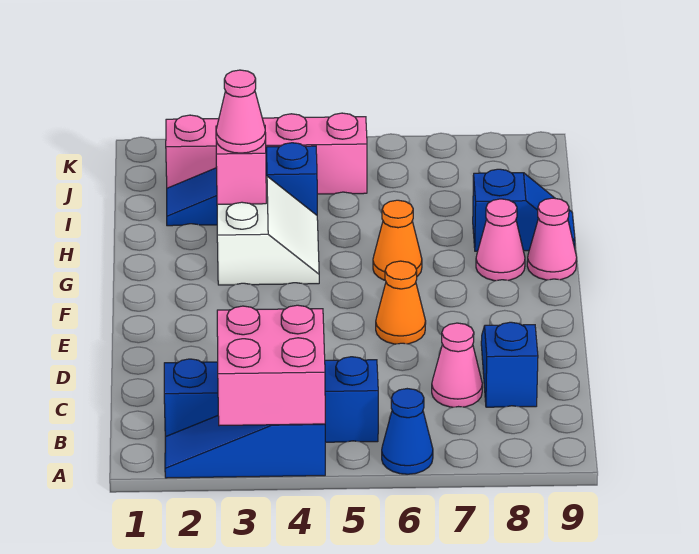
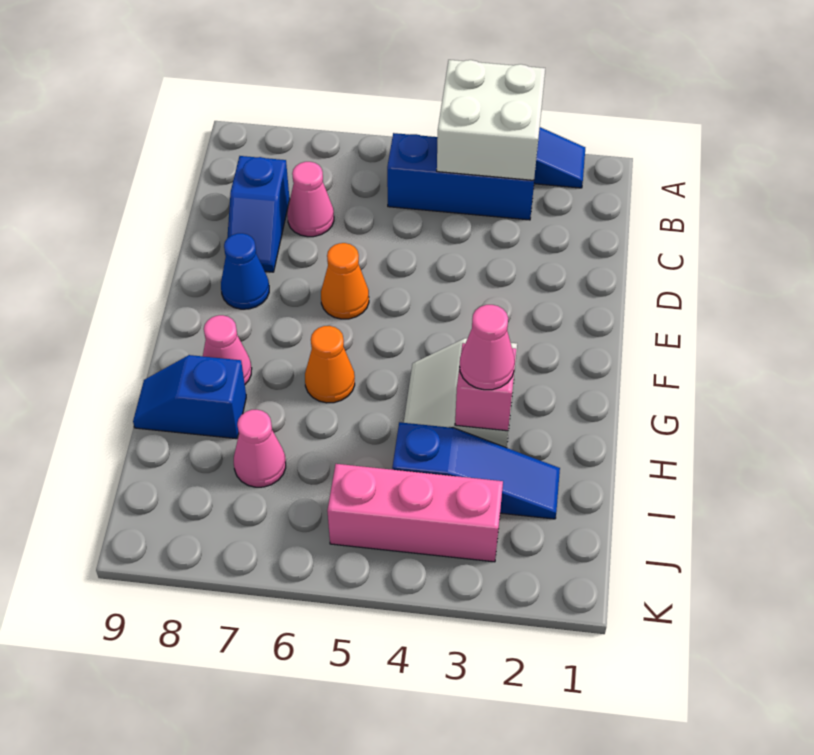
pink 2x2 brick [217,305,325,426] -> white 2x2 brick [437,60,545,180]
blue 1x1 cone [382,389,433,474] -> blue 1x1 cone moved to [221,233,269,309]
blue 1x4 brick [164,357,378,442] -> blue 1x3 brick [387,133,536,220]
pink 1x1 cone [527,198,577,280] -> pink 1x1 cone moved to [234,410,286,487]
pink 1x4 brick [166,113,367,194] -> pink 1x3 brick [327,464,503,562]

